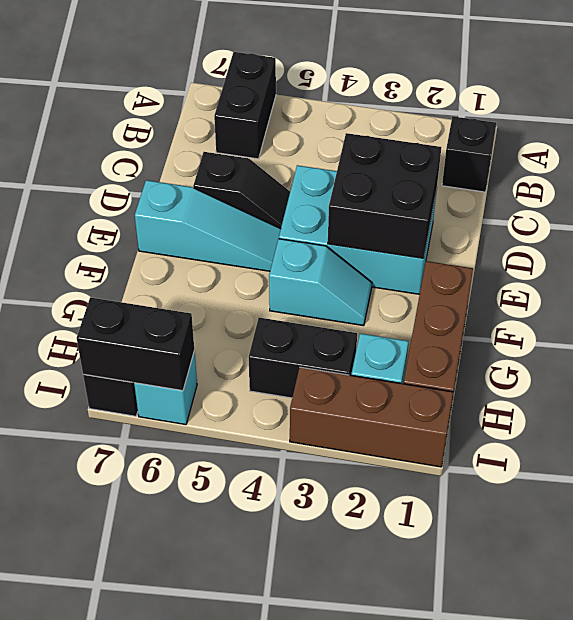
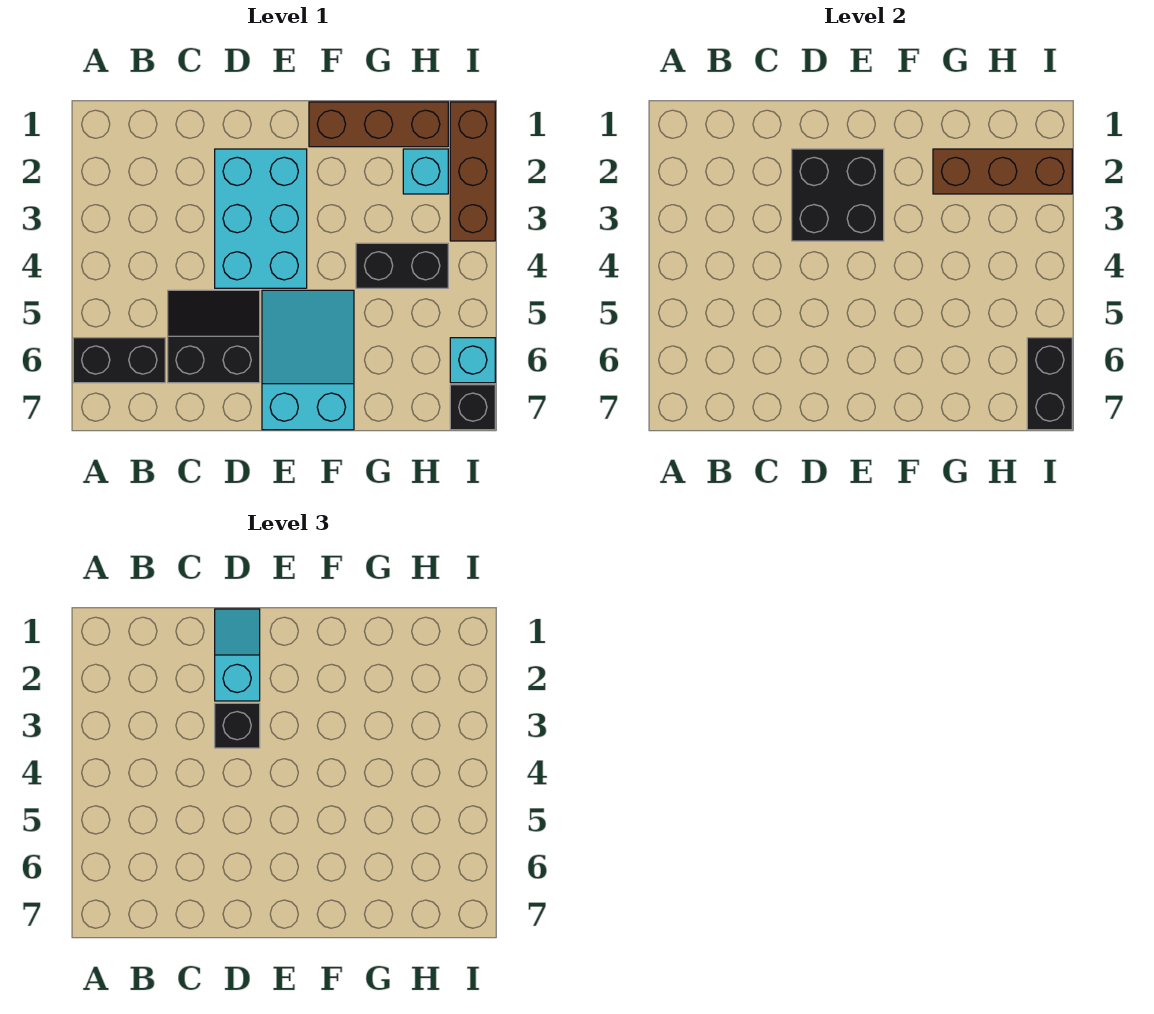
black 1x1 brick [442,116,496,192] -> black 1x1 brick moved to [215,703,260,748]
black 1x2 slope [193,152,290,228] -> black 2x2 slope [168,290,260,383]
cyan 1x3 slope [135,180,281,271] -> cyan 2x3 slope [262,290,354,430]
cyan 1x2 slope [269,239,372,326] -> cyan 1x2 slope moved to [215,609,260,701]
none -> brown 1x3 brick [933,149,1072,194]
black 1x2 brick [249,318,357,398] -> black 1x2 brick turned to [356,243,448,288]

